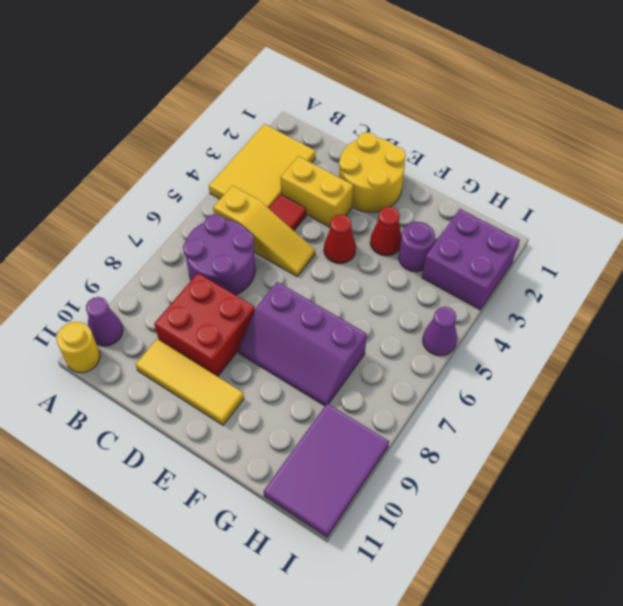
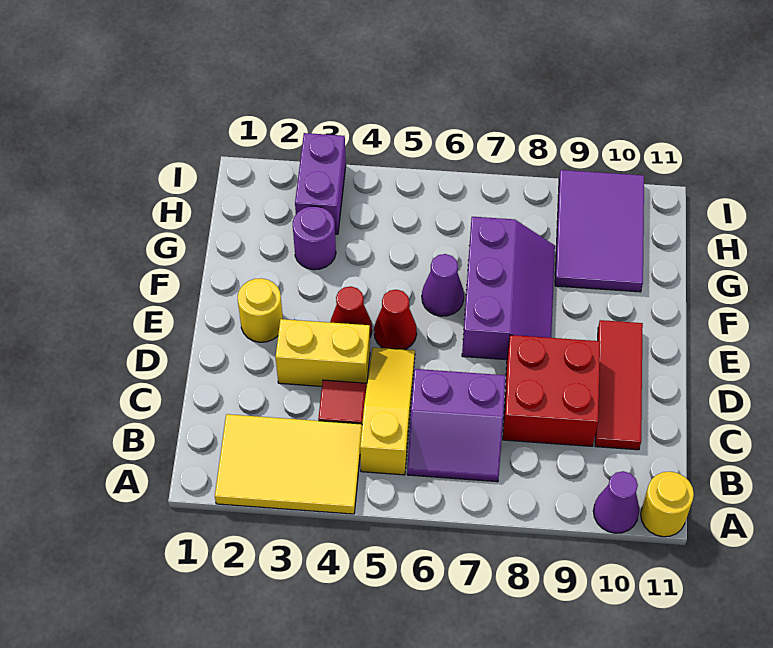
purple 2x2 round brick [183,214,255,295] -> purple 2x2 slope [407,369,505,482]
yellow 1x2 brick [280,156,353,227] -> yellow 1x2 brick turned to [276,319,370,388]
yellow 1x3 tile [136,339,244,425] -> red 1x3 tile [595,320,643,450]
yellow 2x2 round brick [339,132,406,212] -> yellow 1x1 round brick [238,278,283,342]
red 1x1 cone [370,207,402,256] -> red 1x1 cone moved to [374,290,417,350]
purple 2x2 brick [422,209,520,310] -> purple 1x2 brick [295,133,346,234]
purple 2x3 tile [263,403,389,537] -> purple 2x3 tile turned to [555,170,644,292]
purple 1x1 cone [423,307,457,356] -> purple 1x1 cone moved to [422,254,464,316]

